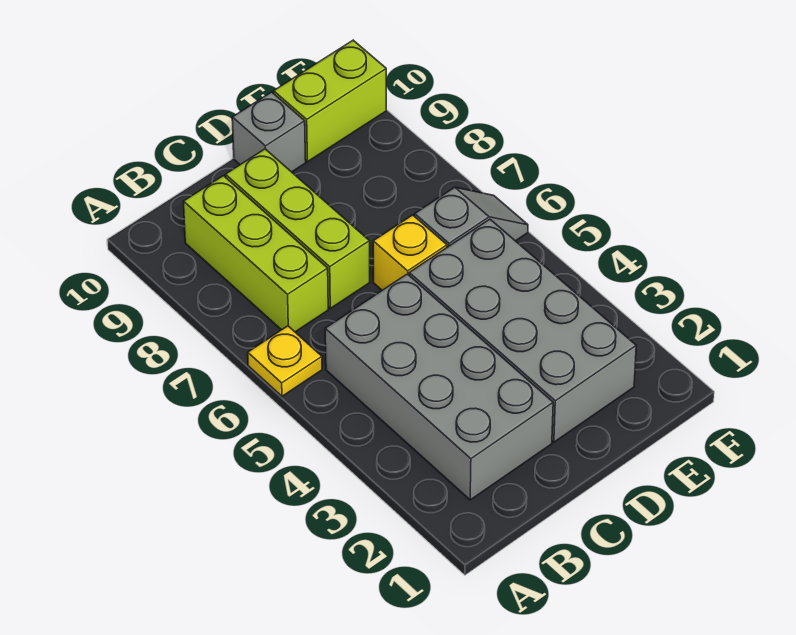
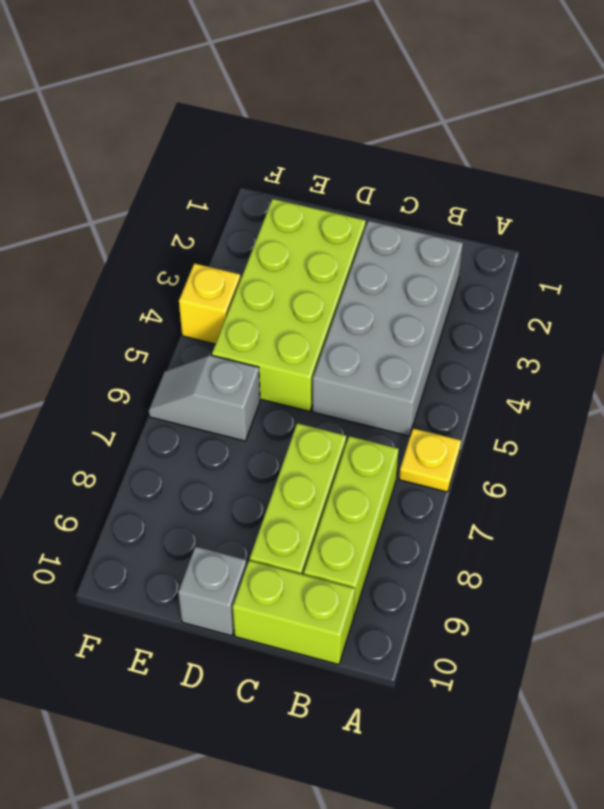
grey 2x4 brick [409,219,636,442] -> lime 2x4 brick [212,199,366,411]
yellow 1x1 brick [373,215,447,290] -> yellow 1x1 brick moved to [179,263,241,344]
lime 1x2 brick [274,40,386,162] -> lime 1x2 brick moved to [233,560,355,665]

